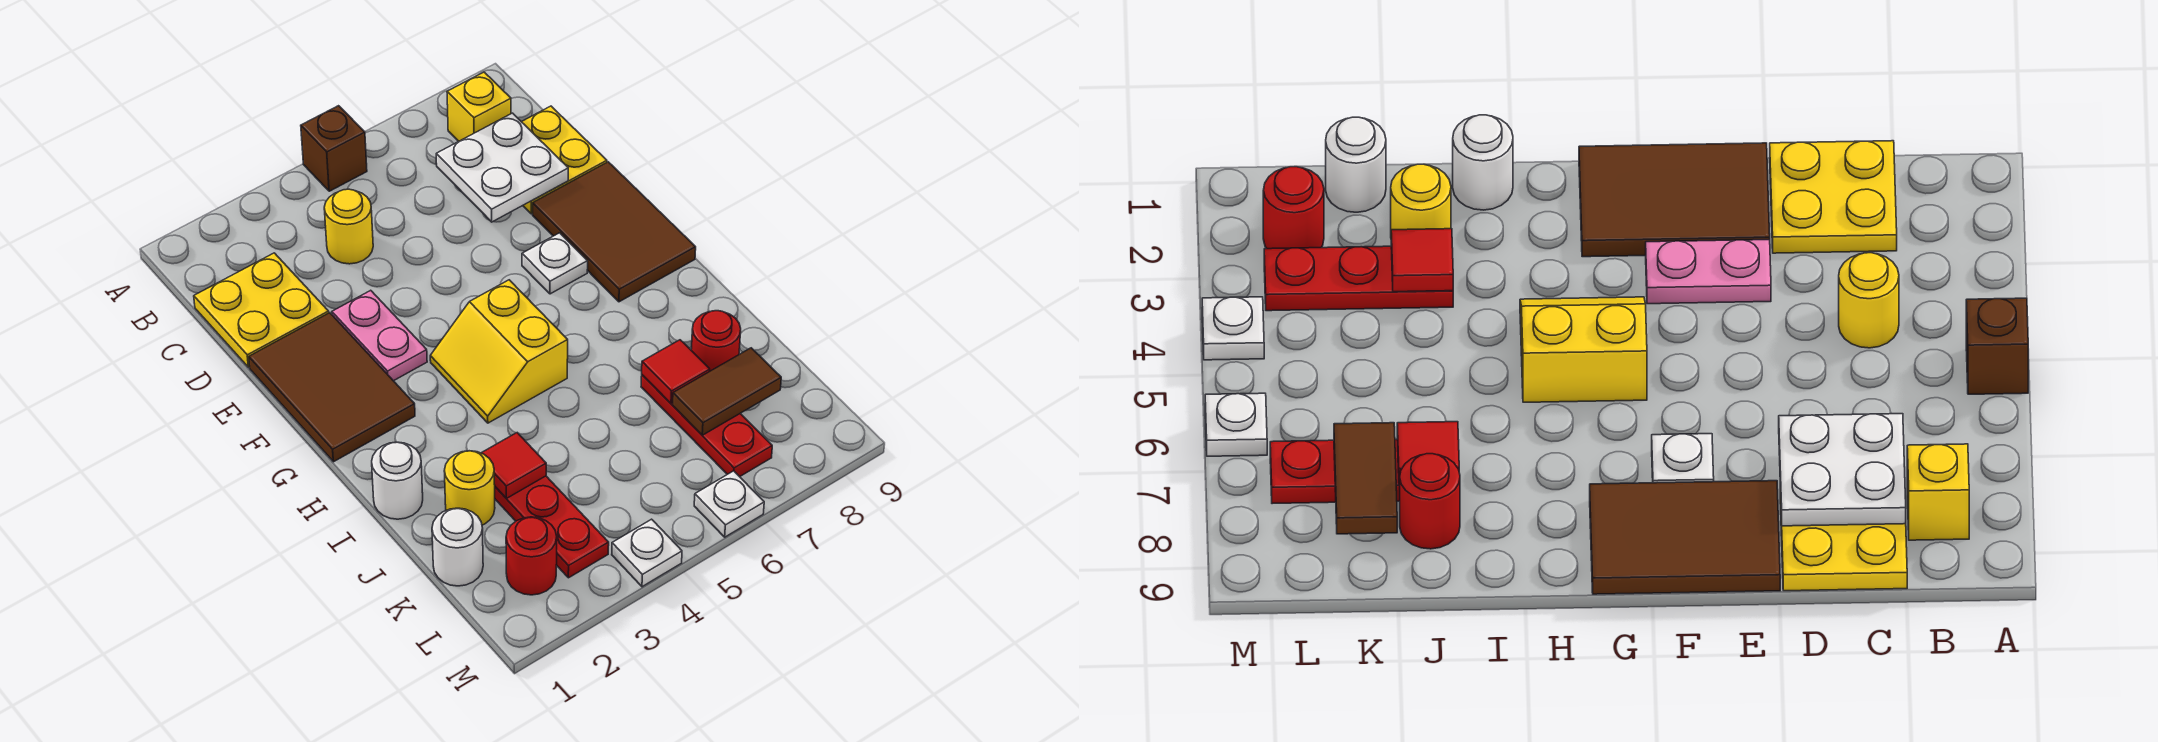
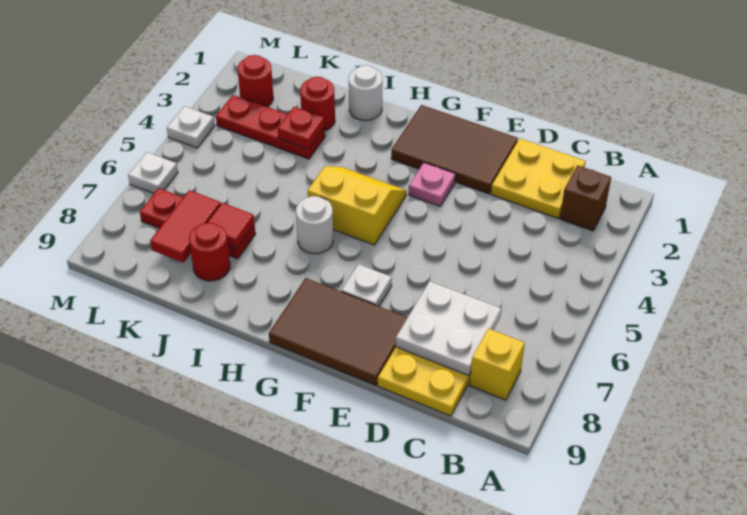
brown 1x1 brick [301,106,367,191] -> brown 1x1 brick moved to [560,165,611,231]
yellow 1x1 round brick [324,189,373,264] -> none
pink 1x2 plate [332,290,427,381] -> pink 1x1 plate [409,163,455,206]
yellow 1x1 round brick [444,451,495,525] -> red 1x1 round brick [300,77,335,131]
red 1x1 tile [482,433,546,498] -> red 1x1 plate [278,107,325,149]
white 1x1 round brick [432,508,483,586] -> white 1x1 round brick moved to [296,196,333,254]
brown 1x2 tile [673,348,781,435] -> red 1x2 tile [150,190,221,262]

